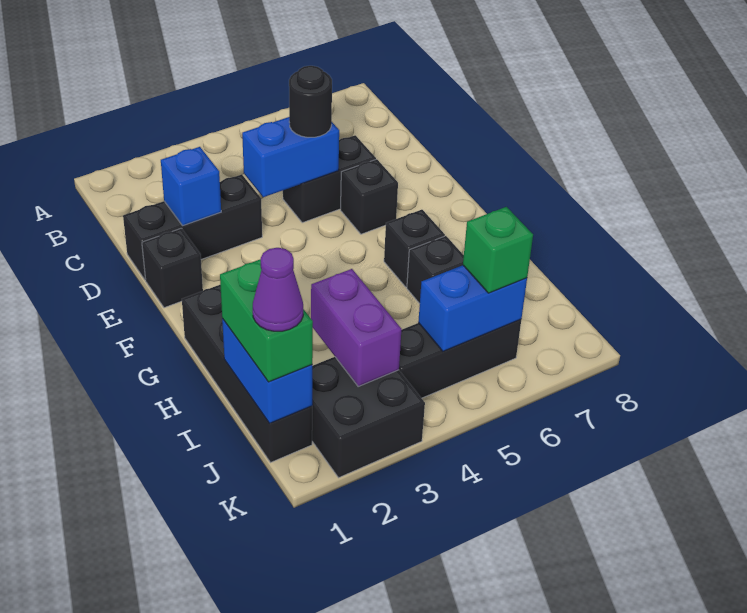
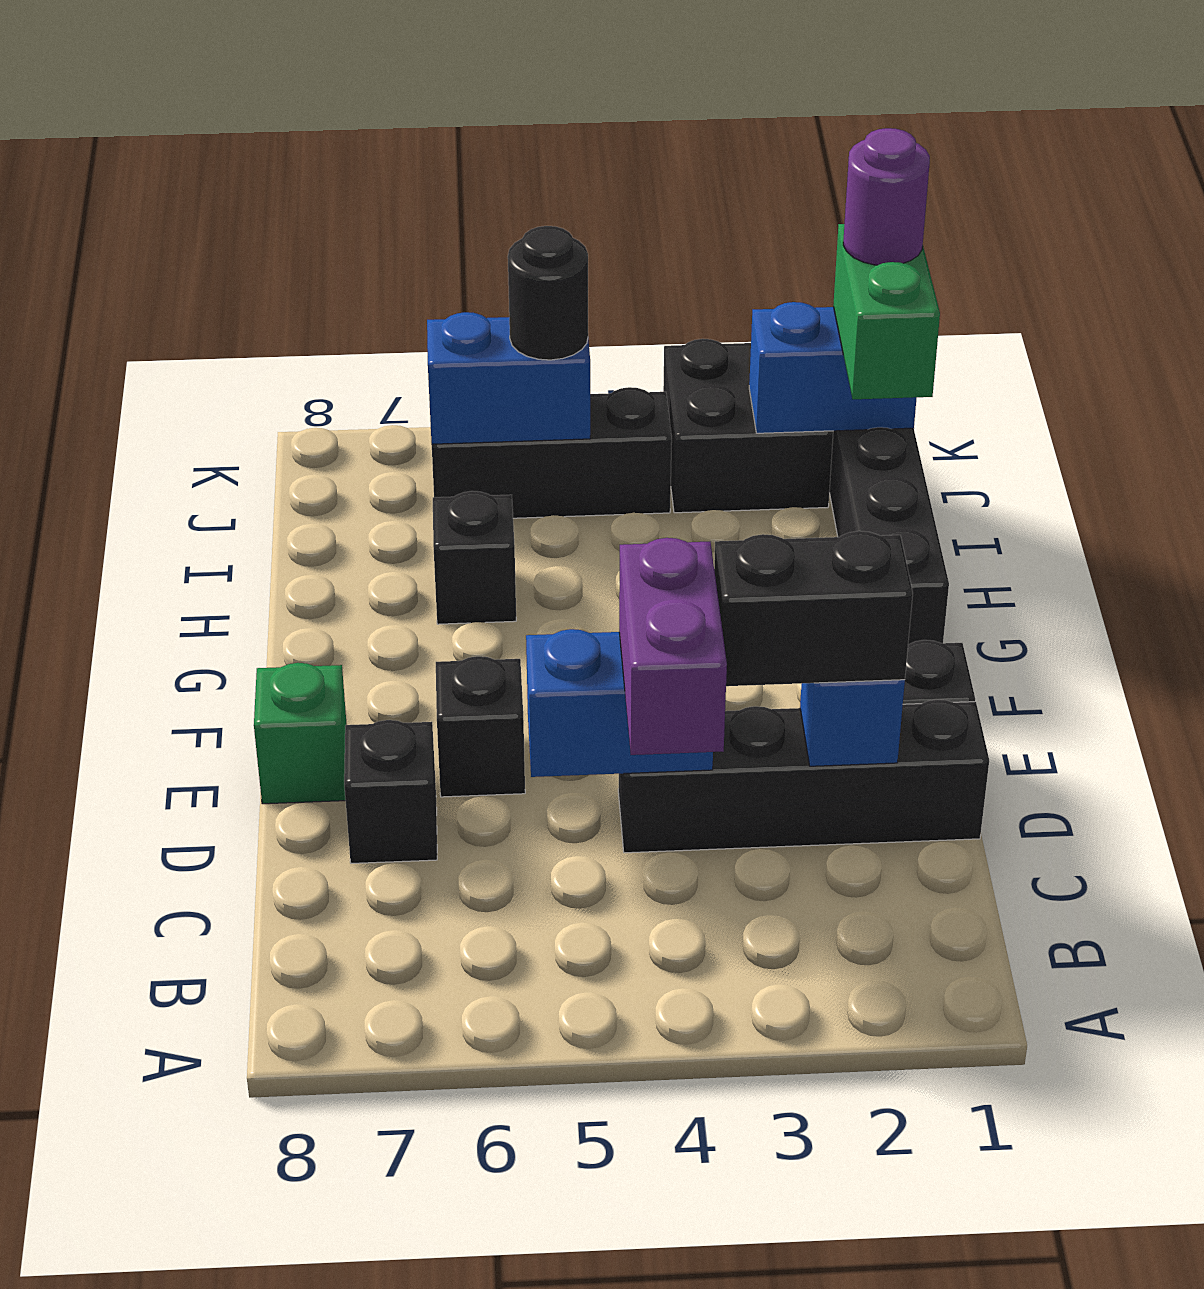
black 1x3 brick [123,174,262,280] -> black 1x4 brick [618,700,989,853]
black 1x2 brick [283,135,376,223] -> black 1x2 brick moved to [714,531,913,686]
black 1x1 round brick [289,66,332,137] -> black 1x1 round brick moved to [508,226,588,360]
black 1x1 brick [384,210,445,287] -> black 1x1 brick moved to [344,720,437,863]
blue 1x2 brick [222,319,312,423] -> blue 1x2 brick turned to [749,302,917,433]
purple 1x2 brick [311,269,402,386] -> purple 1x2 brick moved to [619,538,727,755]
purple 1x1 cone [253,248,303,331] -> purple 1x1 round brick [843,128,930,265]
green 1x1 brick [463,207,533,293] -> green 1x1 brick moved to [254,663,347,804]

